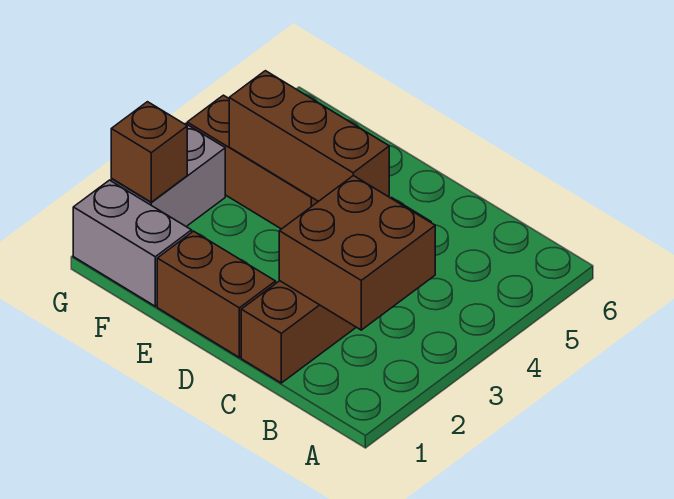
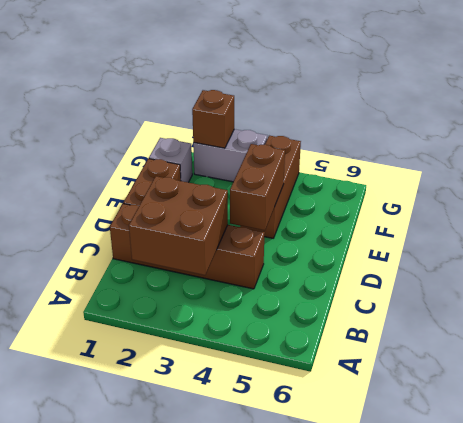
brown 1x3 brick [229,71,389,201] -> brown 1x2 brick [230,144,285,230]
grey 1x2 brick [73,180,192,306] -> grey 1x1 brick [149,138,192,182]

